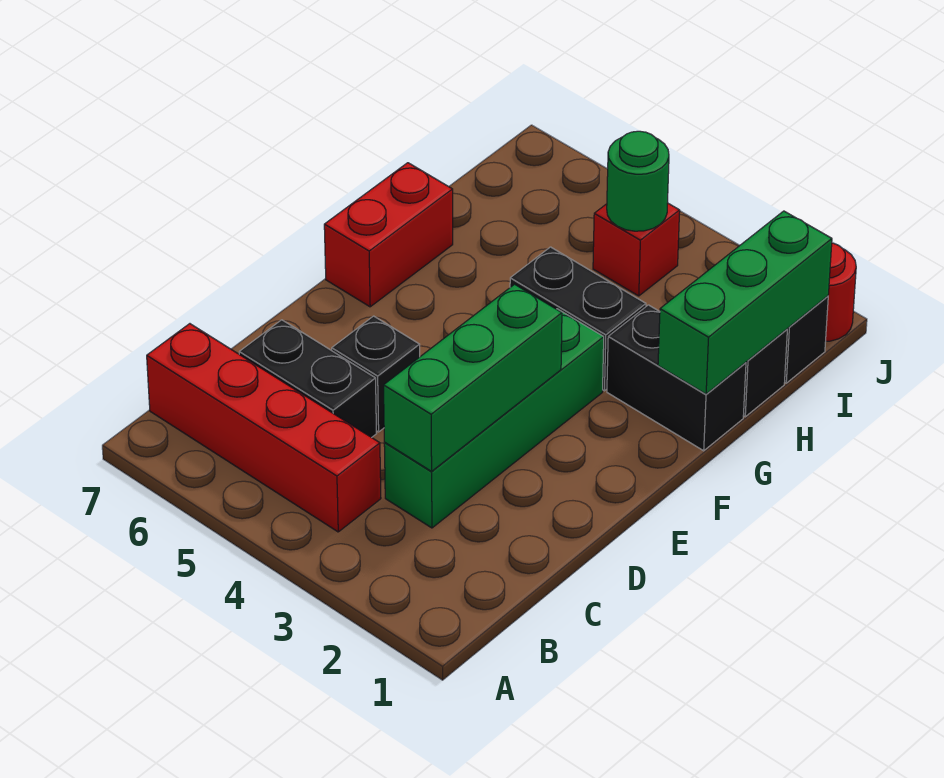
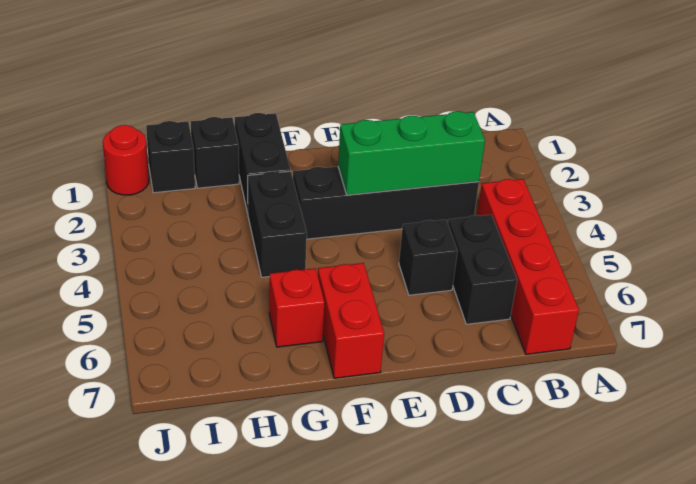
green 1x4 brick [384,309,604,528] -> black 1x4 brick [293,167,479,239]
red 1x2 brick [324,163,453,307] -> red 1x2 brick turned to [318,263,384,378]
green 1x3 brick [658,211,832,394] -> none
red 1x1 brick [593,203,680,296] -> red 1x1 brick moved to [269,268,324,347]
green 1x1 round brick [607,131,669,231] -> none

